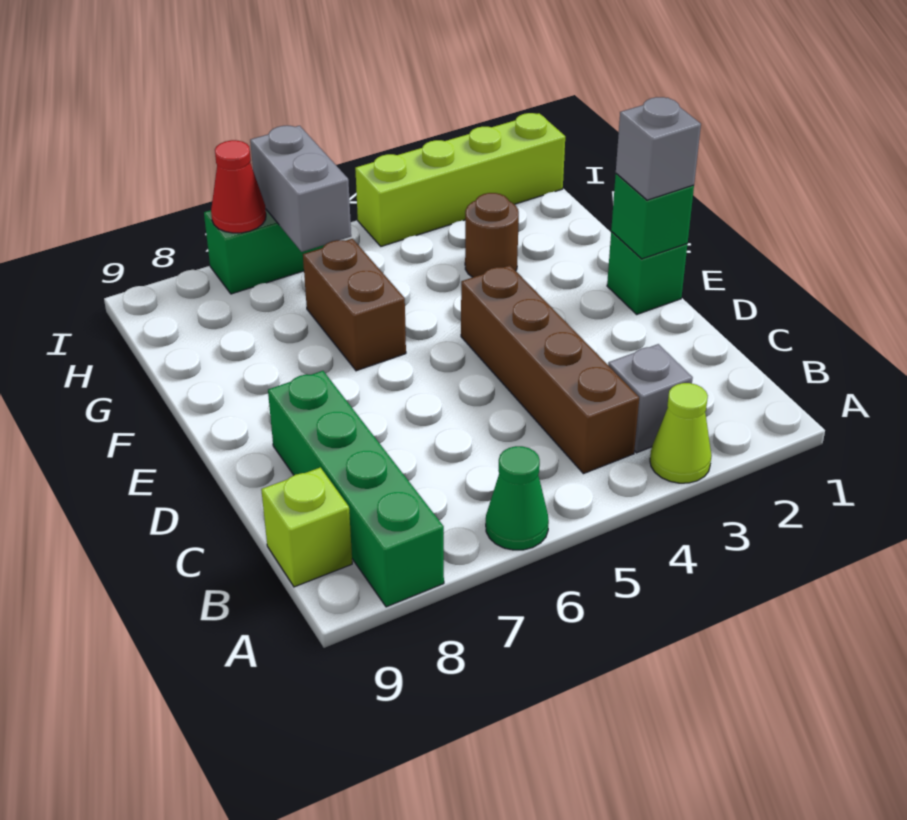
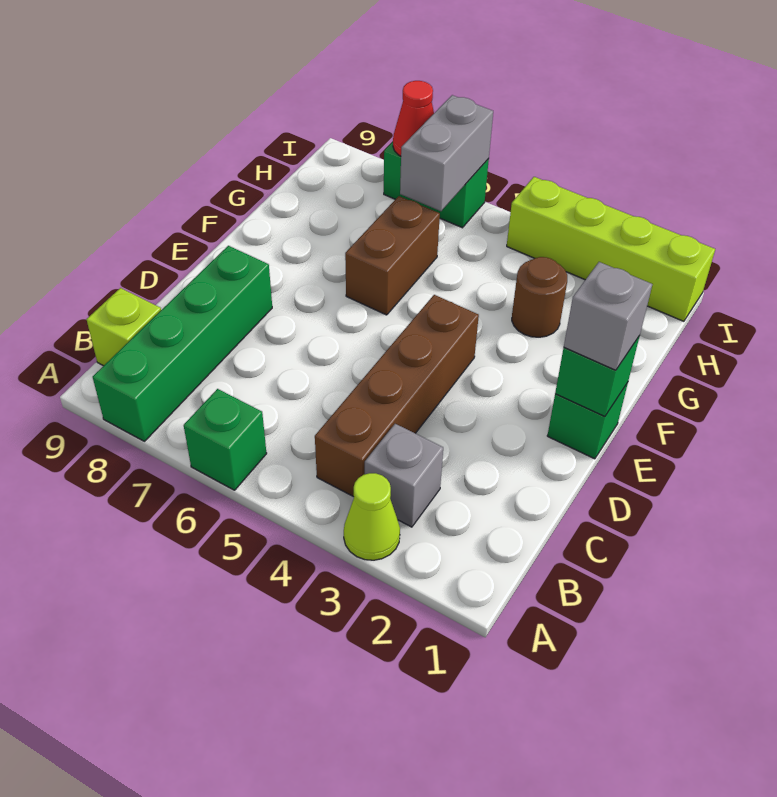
green 1x1 cone [486,446,549,550] -> green 1x1 brick [184,389,267,490]

